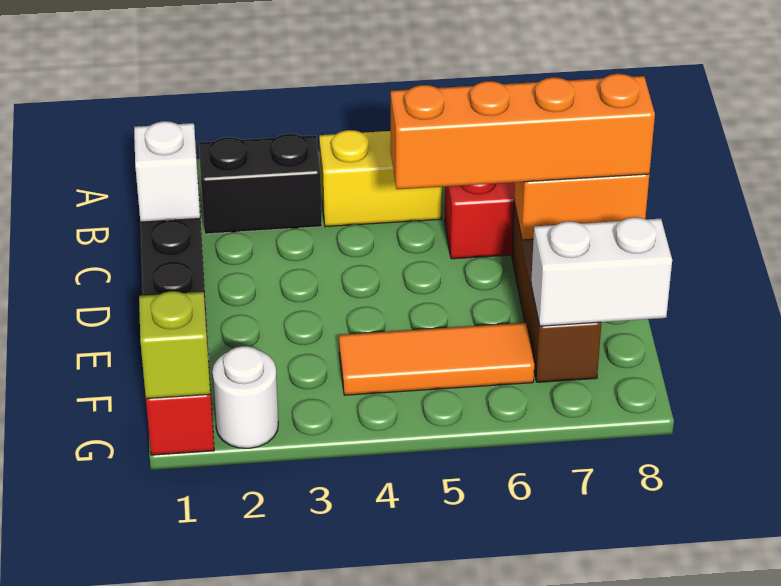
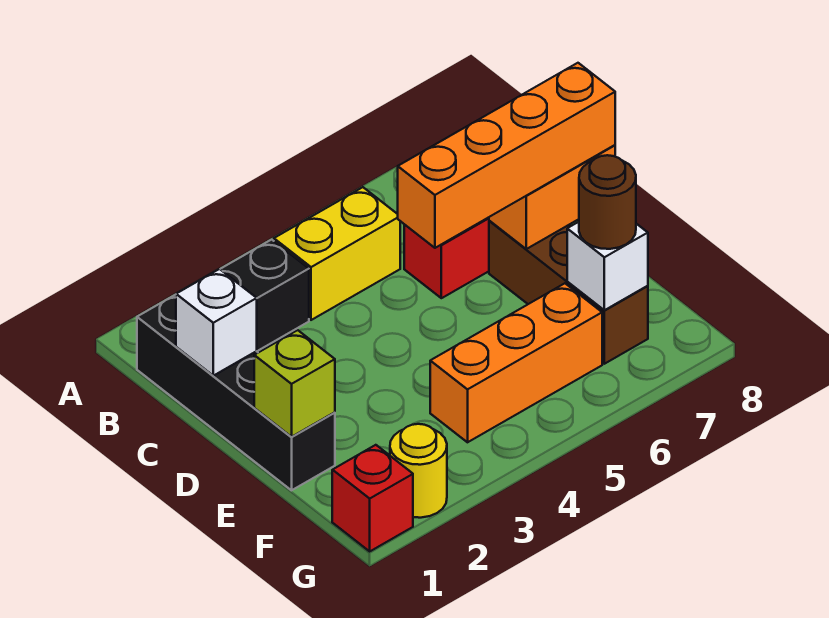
orange 1x3 tile [339,323,534,395] -> orange 1x3 brick [430,283,602,442]
white 1x2 brick [531,217,672,326] -> white 1x1 brick [567,222,648,310]
none -> brown 1x1 round brick [579,155,636,249]
lime 1x1 brick [139,291,210,399] -> lime 1x1 brick moved to [254,330,335,437]
white 1x1 round brick [212,346,278,448] -> yellow 1x1 round brick [390,424,447,518]

